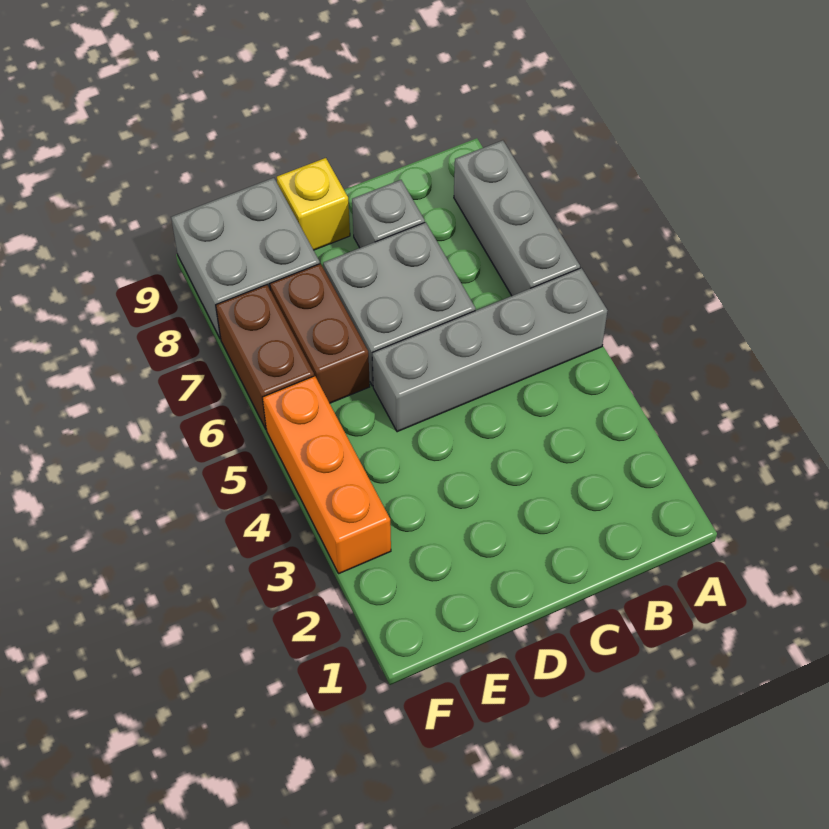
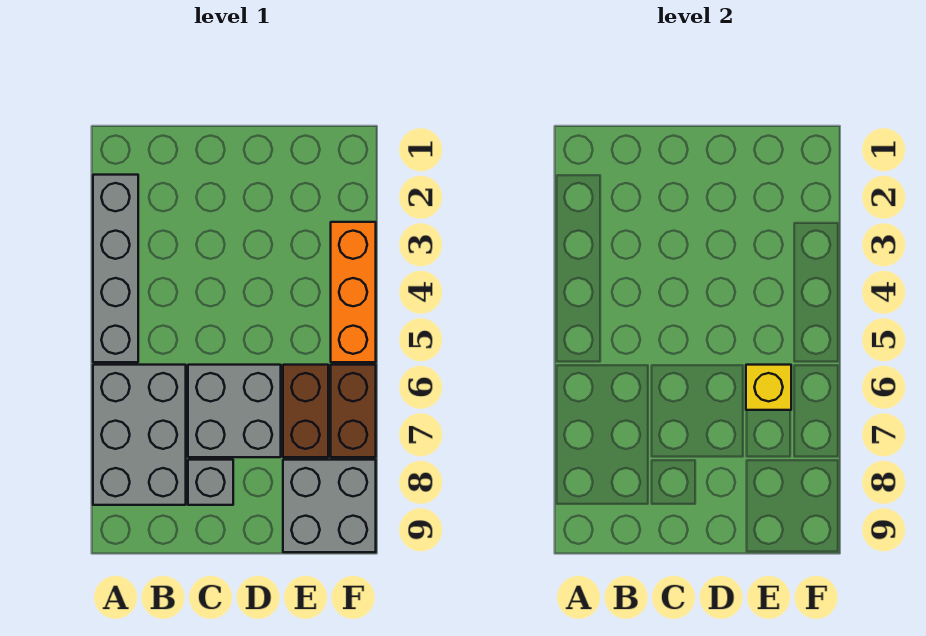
grey 1x4 brick [372,268,608,432] -> grey 1x4 brick turned to [93,175,138,362]
grey 1x3 brick [454,140,580,296] -> grey 2x3 brick [93,365,186,505]
yellow 1x1 brick [277,158,350,250] -> yellow 1x1 brick moved to [746,365,791,410]

